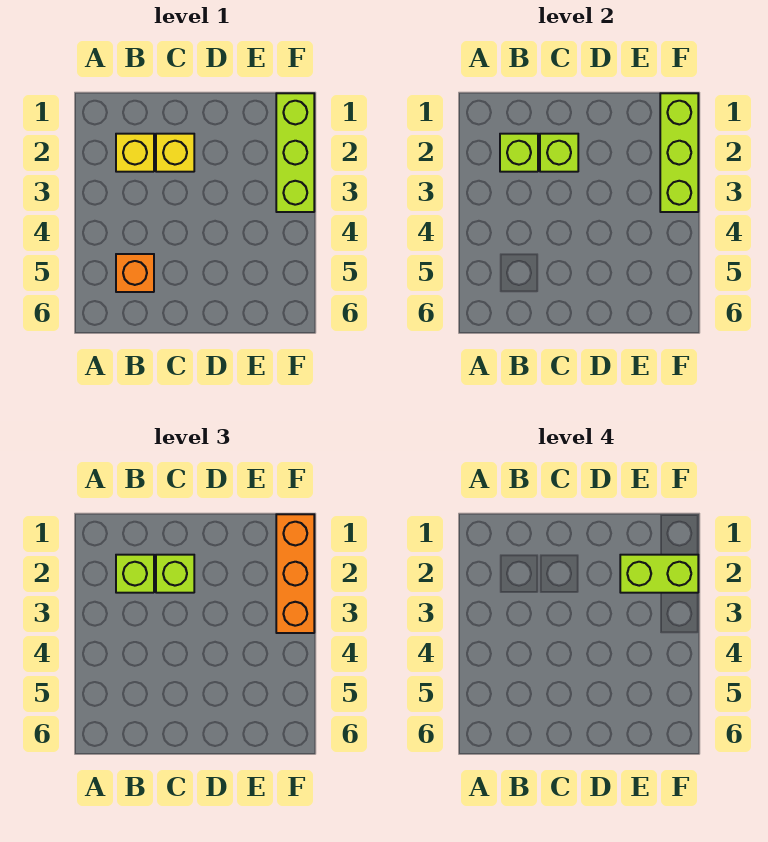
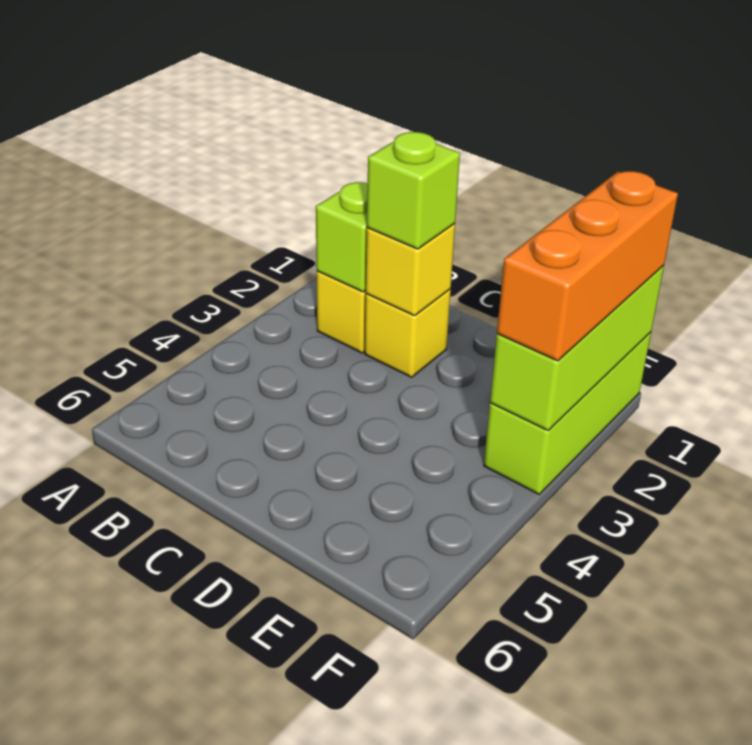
lime 1x1 brick [116,555,154,593] -> none
orange 1x1 brick [116,254,154,292] -> none
lime 1x1 brick [540,134,578,172] -> yellow 1x1 brick [366,224,455,316]
lime 1x2 brick [620,555,698,593] -> none

